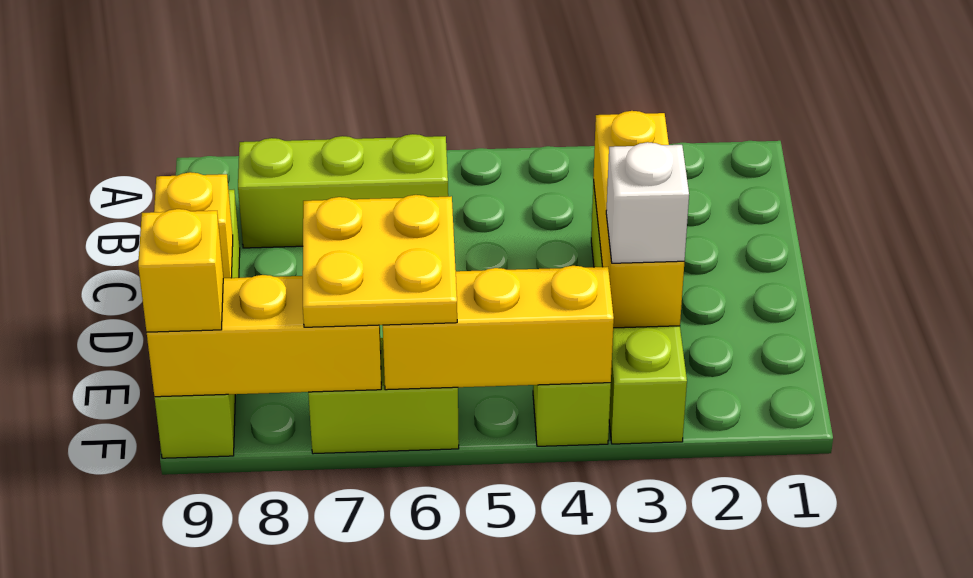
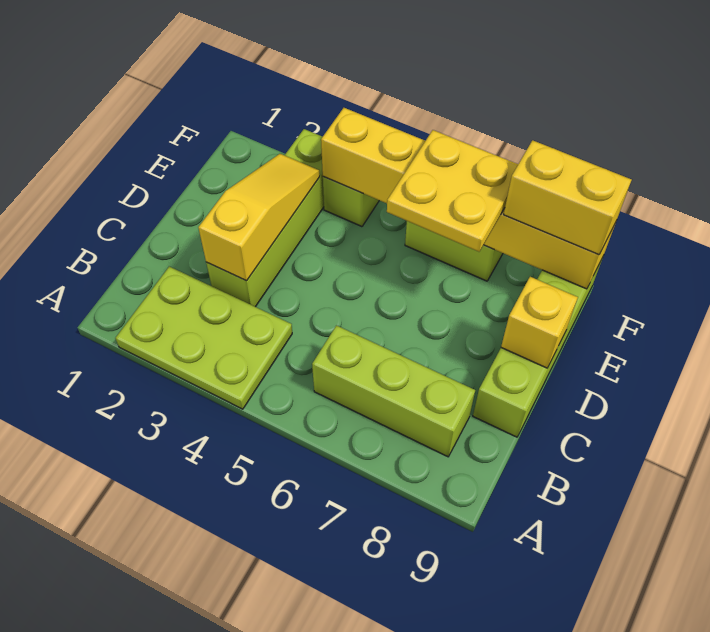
none -> lime 2x3 plate [115,266,292,409]
yellow 1x3 brick [593,111,684,328] -> yellow 1x3 slope [198,154,320,281]
white 1x1 brick [606,142,689,263] -> none
yellow 1x1 brick [138,209,223,332] -> yellow 1x2 brick [504,140,632,254]

